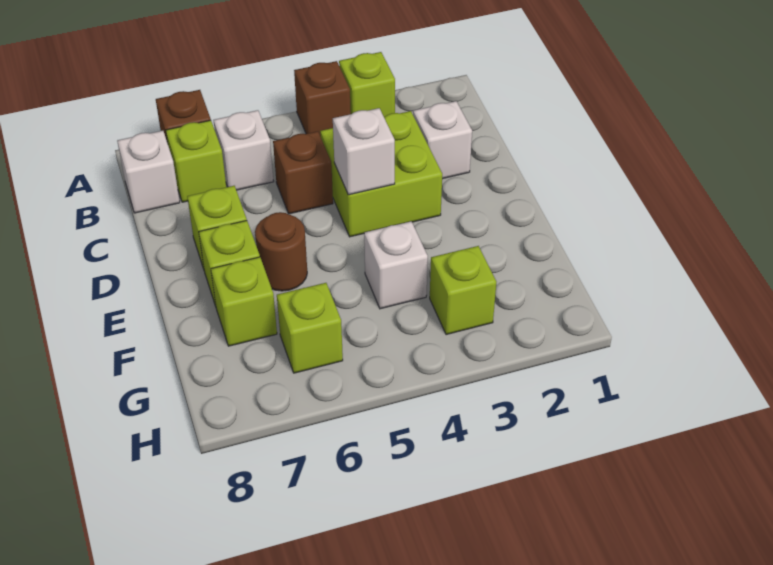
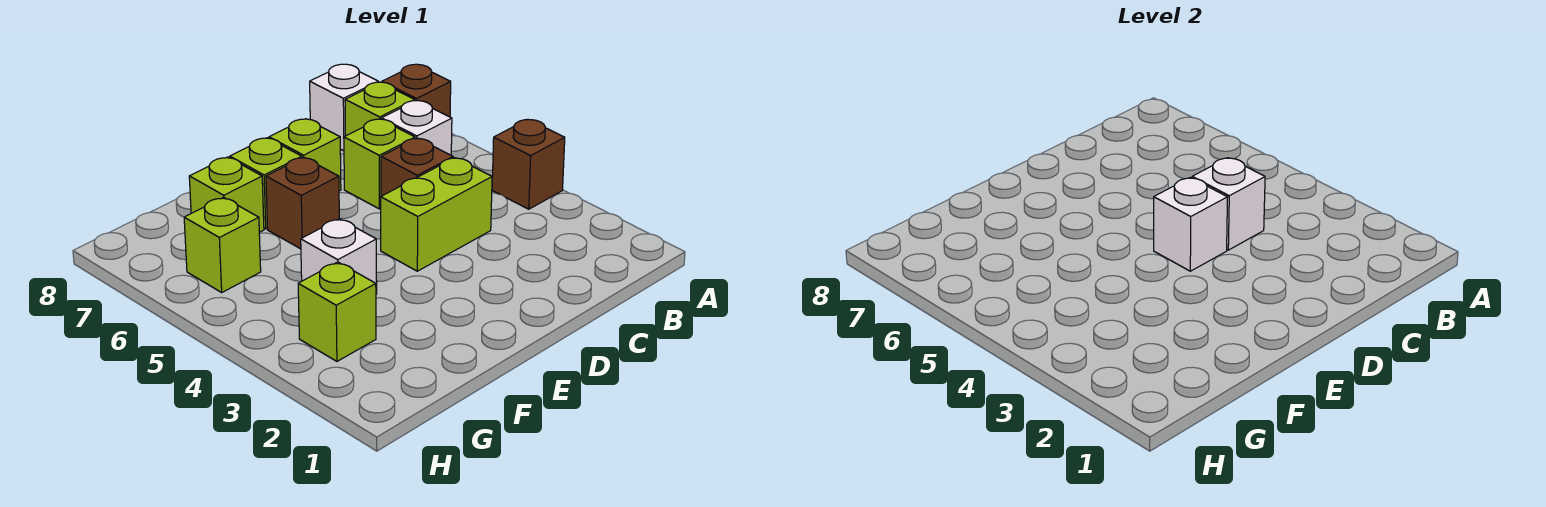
lime 1x1 brick [339,52,395,117] -> lime 1x1 brick moved to [344,119,415,209]
white 1x1 brick [413,101,472,179] -> white 1x1 brick moved to [1192,158,1265,250]
lime 2x2 brick [320,111,442,237] -> lime 1x2 brick [381,158,492,271]
brown 1x1 round brick [255,212,307,291] -> brown 1x1 brick [266,157,339,249]

